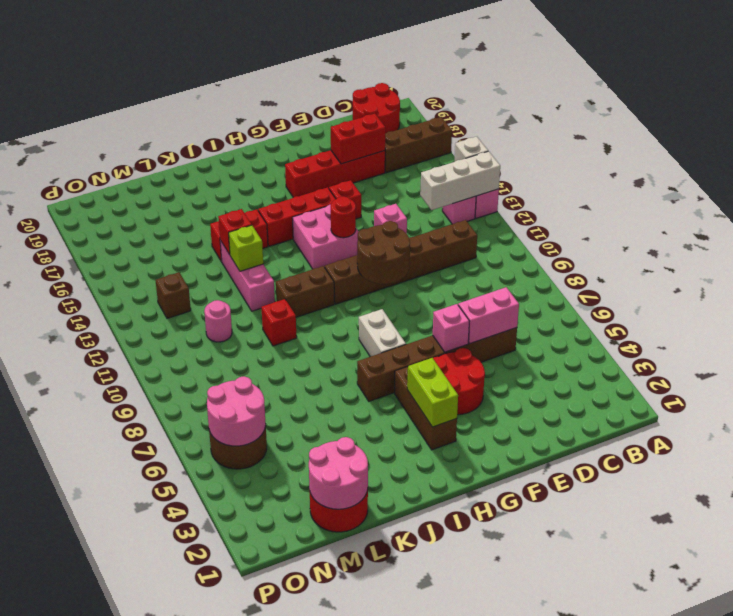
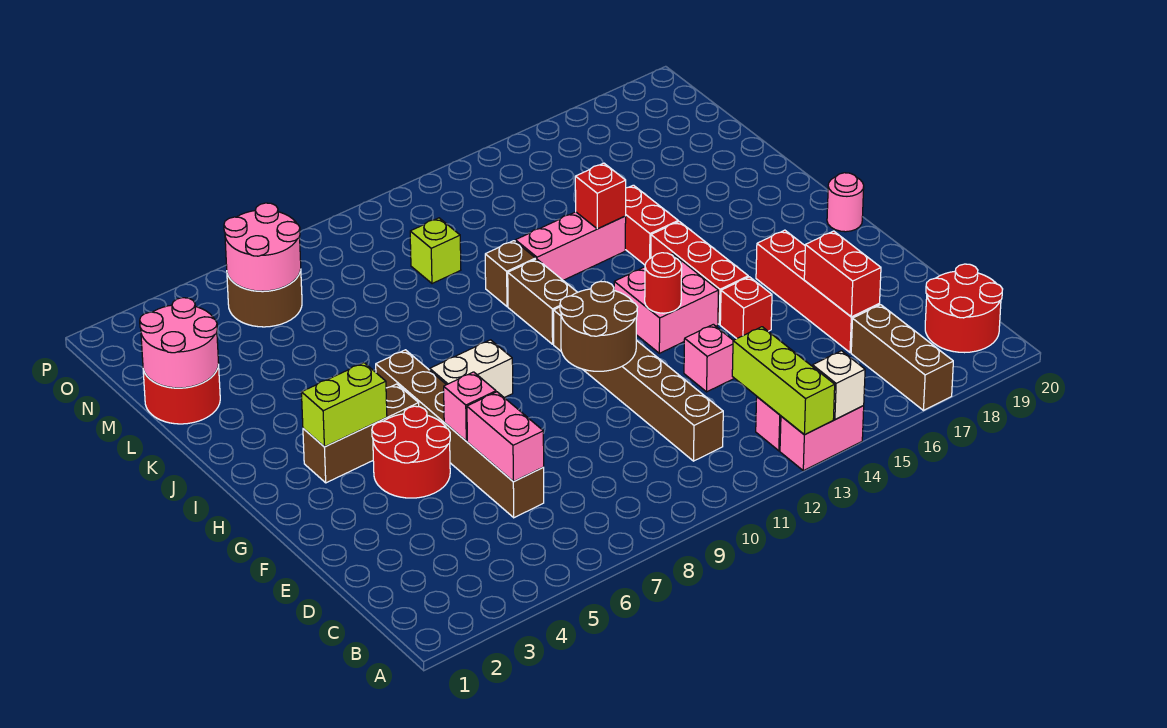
white 1x3 brick [420,151,500,210] -> lime 1x3 brick [732,327,835,435]
red 1x1 brick [261,299,297,346] -> none
lime 1x1 brick [229,225,263,271] -> lime 1x1 brick moved to [410,218,461,284]
pink 1x1 round brick [204,300,232,342] -> pink 1x1 round brick moved to [827,173,864,232]
brown 1x1 brick [155,272,191,318] -> brown 1x1 brick moved to [485,241,536,307]

